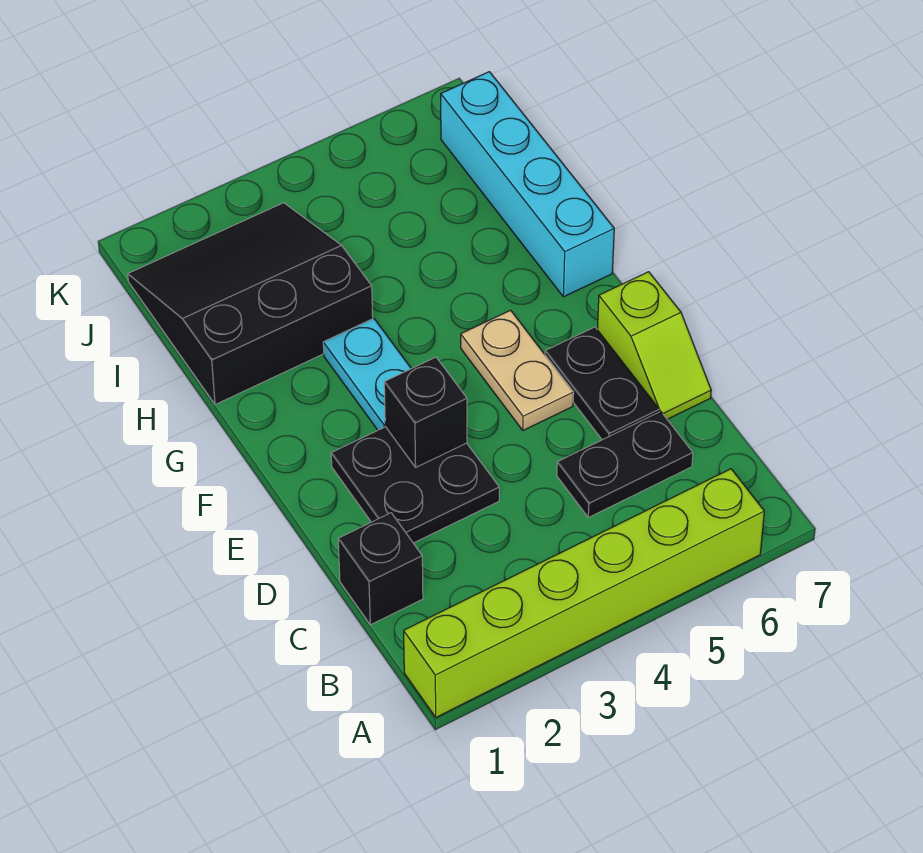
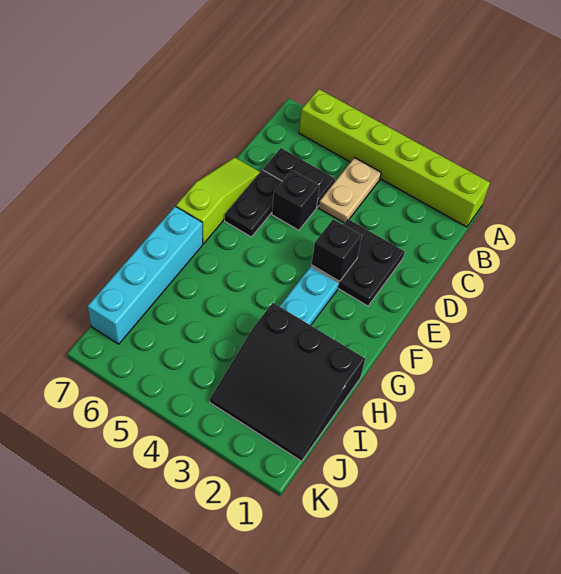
black 1x1 brick [338,513,423,625] -> black 1x1 brick moved to [272,170,319,230]
lime 1x2 slope [597,272,711,419] -> lime 1x3 slope [176,157,260,244]
tan 1x2 plate [461,310,574,430] -> tan 1x2 plate moved to [319,158,381,223]

